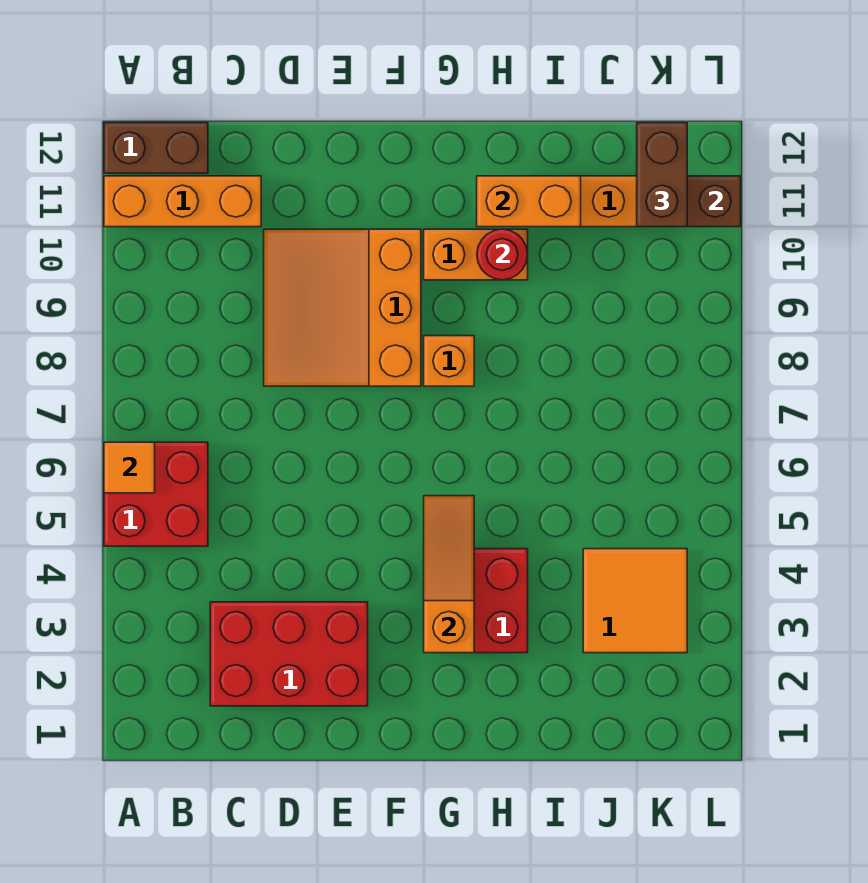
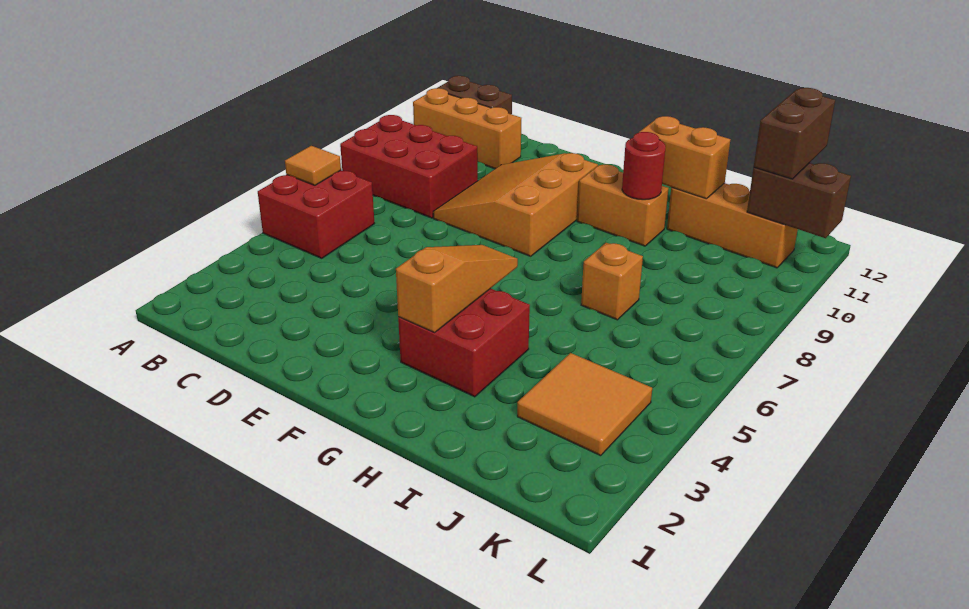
red 2x3 brick [210,602,368,706] -> red 2x3 brick moved to [340,115,478,218]
orange 1x1 brick [424,336,474,386] -> orange 1x1 brick moved to [581,243,643,320]

